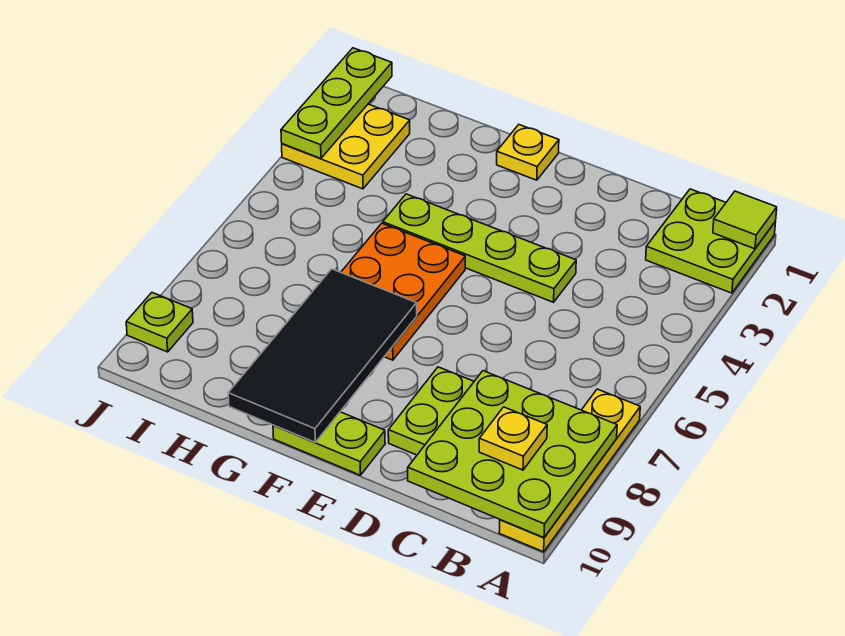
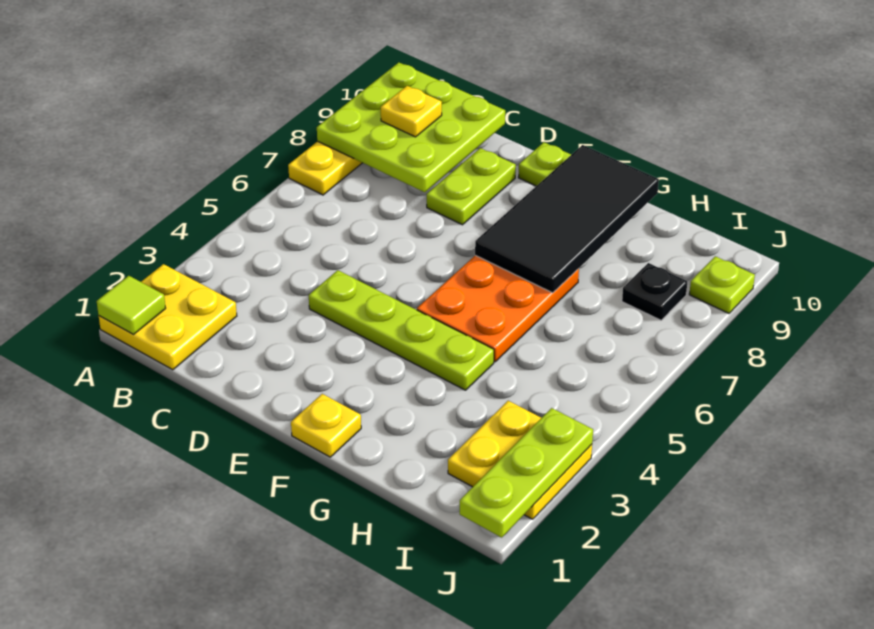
lime 2x2 plate [646,189,776,293] -> yellow 2x2 plate [99,264,237,370]
none -> black 1x1 plate [622,263,687,320]

